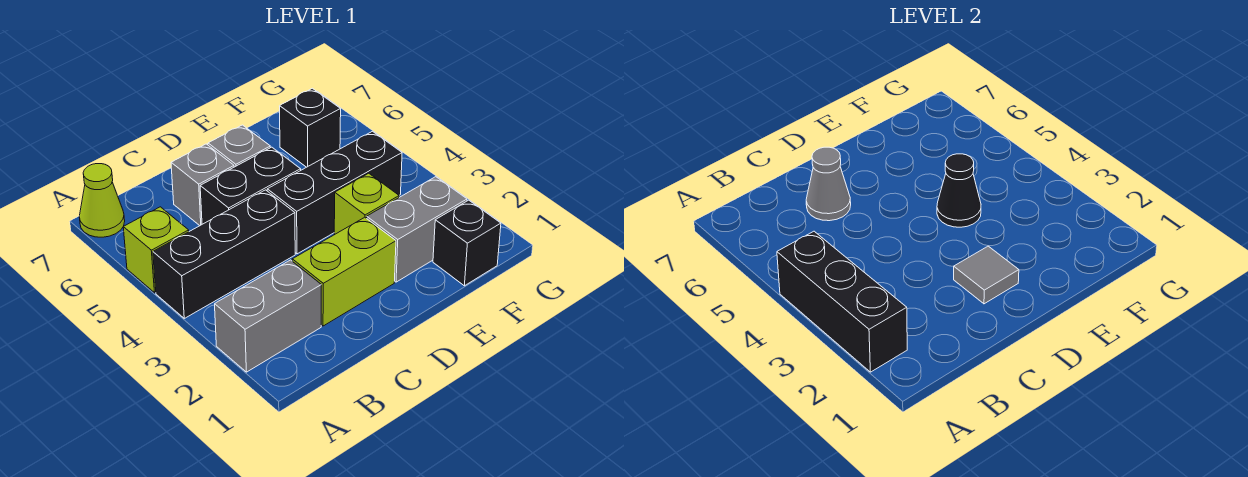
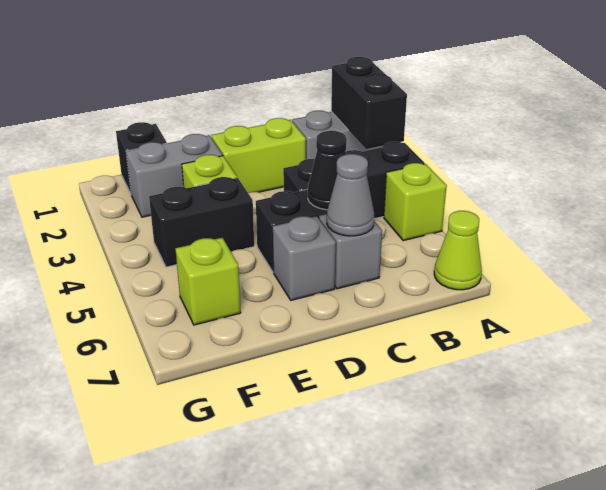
black 1x3 brick [777,231,907,372] -> black 1x2 brick [331,57,407,149]
grey 1x1 tile [954,246,1019,304] -> none
black 1x3 brick [267,131,402,254] -> black 1x2 brick [149,177,254,267]
black 1x1 cone [937,154,981,227] -> black 1x1 cone moved to [308,131,347,210]
black 1x1 brick [280,88,341,167] -> lime 1x1 brick [175,238,241,325]

